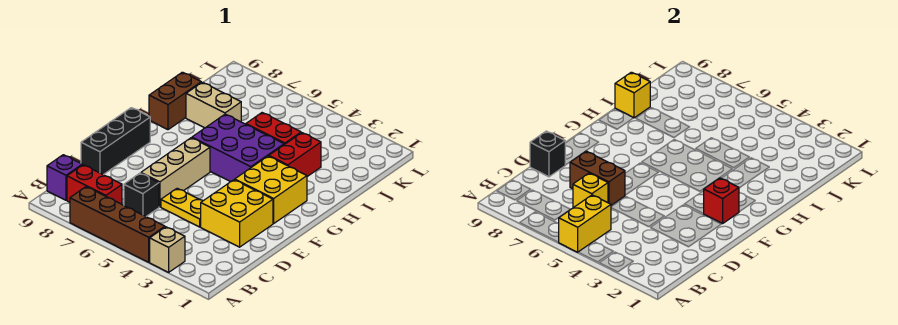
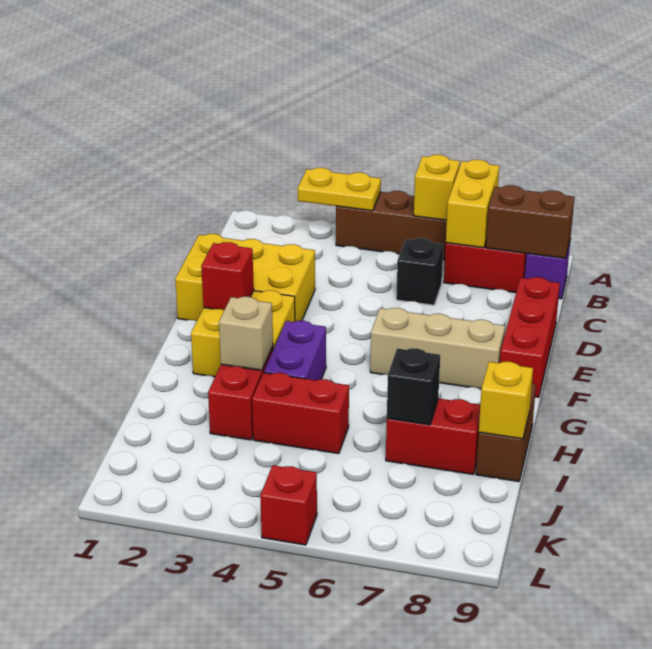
tan 1x1 brick [150,227,185,272] -> tan 1x1 brick moved to [219,297,273,370]
yellow 1x2 brick [559,195,611,252] -> yellow 1x2 brick moved to [446,160,499,248]
yellow 1x1 brick [573,173,608,208] -> yellow 1x1 brick moved to [414,155,460,220]
yellow 2x2 brick [201,180,273,247] -> yellow 2x3 brick [175,234,315,321]
yellow 1x2 plate [161,188,203,227] -> yellow 1x2 plate moved to [298,168,381,211]
tan 1x3 brick [141,138,210,207] -> tan 1x3 brick turned to [370,308,505,389]
brown 1x2 brick [570,151,625,205] -> brown 1x2 brick moved to [486,185,574,258]
black 1x3 brick [81,108,150,175] -> red 1x3 brick [500,277,560,397]
black 1x1 brick [530,131,565,177] -> black 1x1 brick moved to [387,348,440,425]
purple 2x3 brick [192,114,284,182] -> purple 1x2 brick [264,321,326,380]
tan 1x2 brick [186,82,241,128] -> red 1x2 brick [386,398,480,474]
none -> red 1x1 brick [260,465,317,545]

